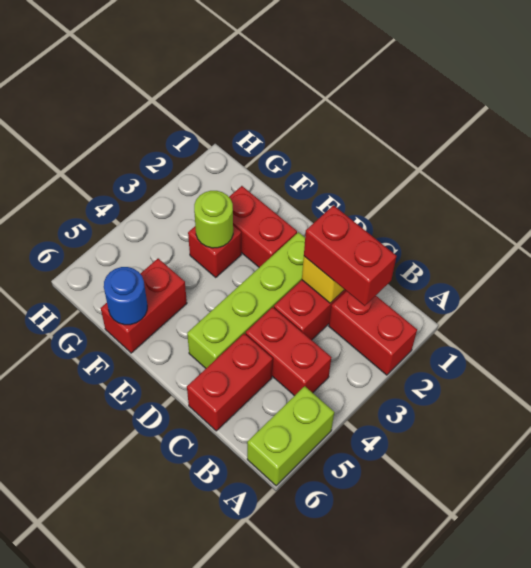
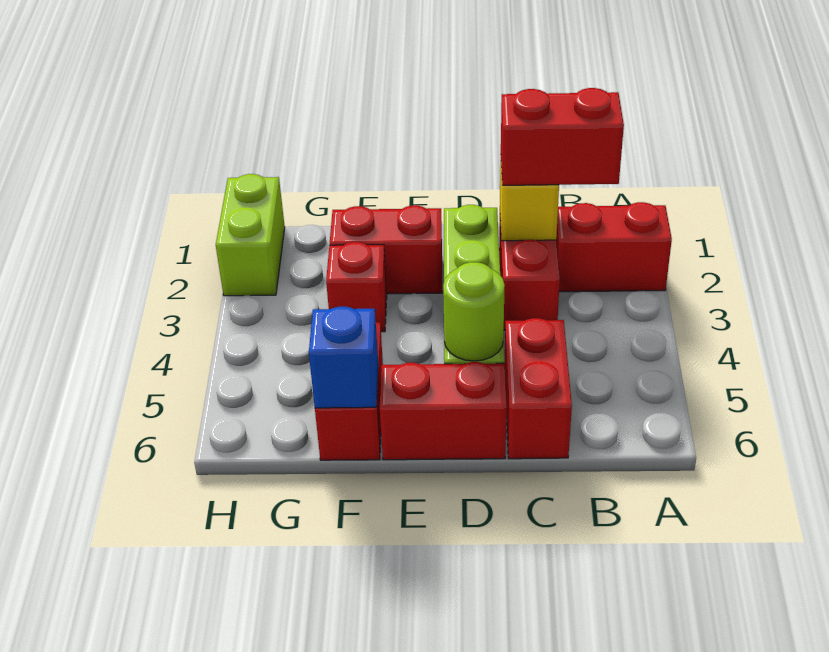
lime 1x2 brick [247,386,334,486] -> lime 1x2 brick moved to [216,174,285,296]
red 1x2 brick [246,307,331,396] -> red 1x2 brick moved to [380,362,507,460]
lime 1x1 round brick [194,191,233,248] -> lime 1x1 round brick moved to [443,262,505,361]
blue 1x1 round brick [104,267,147,325] -> blue 1x1 brick [309,307,378,408]

